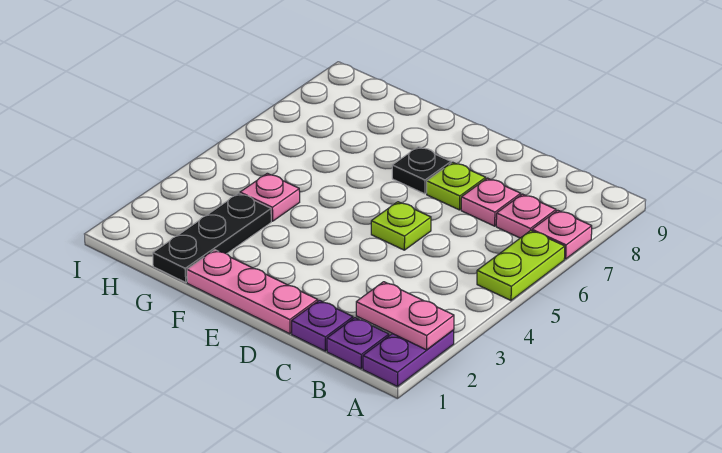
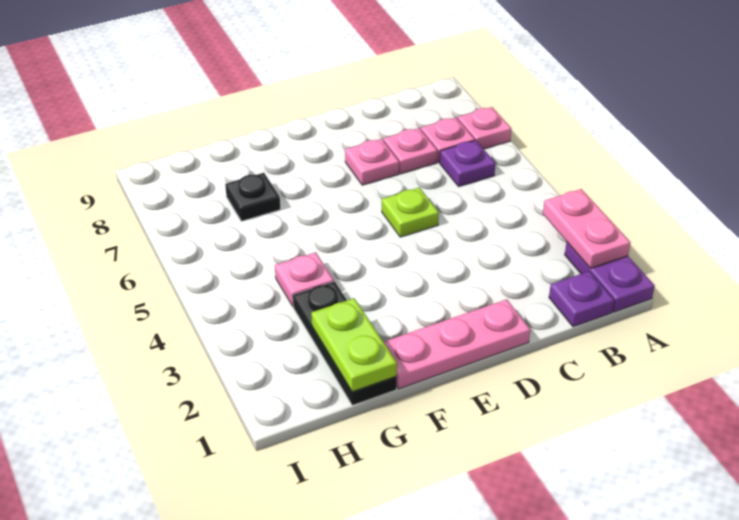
pink 1x2 plate [356,282,454,350] -> pink 1x2 plate turned to [543,189,630,268]
lime 1x2 plate [477,230,565,300] -> lime 1x2 plate moved to [311,298,397,392]
purple 1x1 plate [292,300,353,351] -> purple 1x1 plate moved to [440,140,495,187]
lime 1x1 plate [427,162,486,210] -> pink 1x1 plate [345,139,399,185]
black 1x1 plate [392,147,451,194] -> black 1x1 plate moved to [225,173,281,221]

